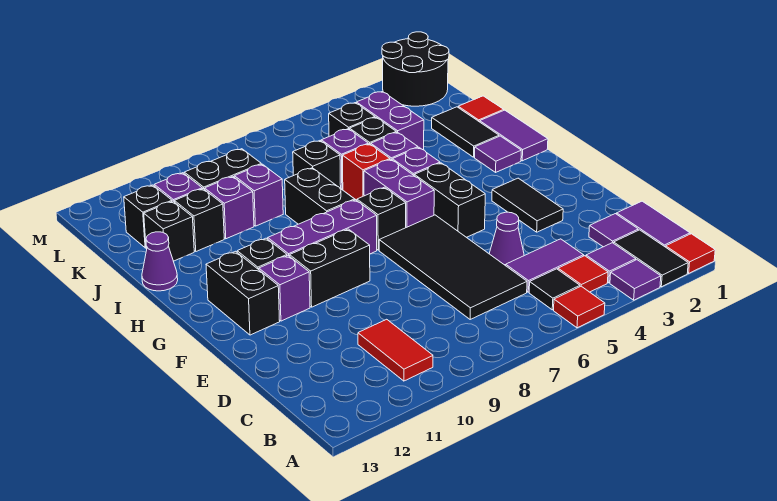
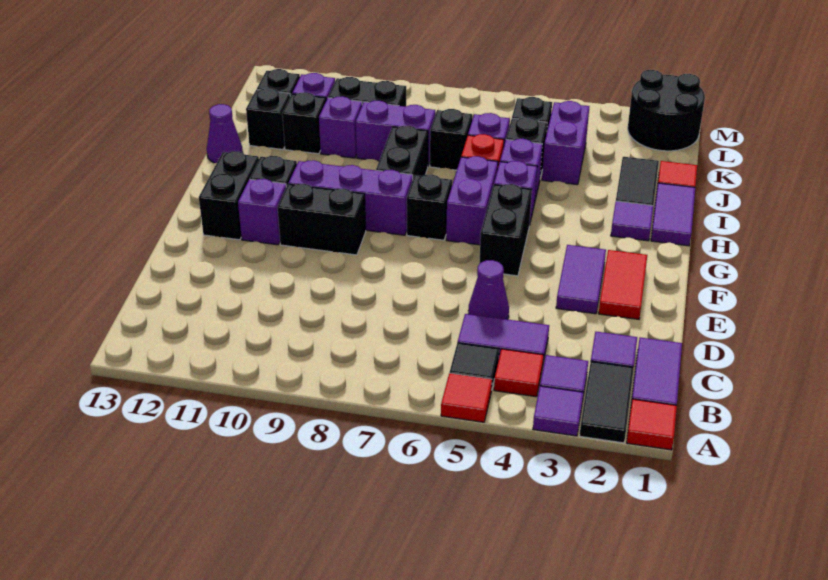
red 1x2 tile [358,319,433,381] -> red 1x2 tile moved to [599,250,647,319]
black 2x4 tile [379,215,527,319] -> none
black 1x2 tile [492,178,563,232] -> purple 1x2 tile [556,245,606,314]
purple 1x1 brick [234,164,283,226] -> purple 1x2 brick [356,101,435,166]

